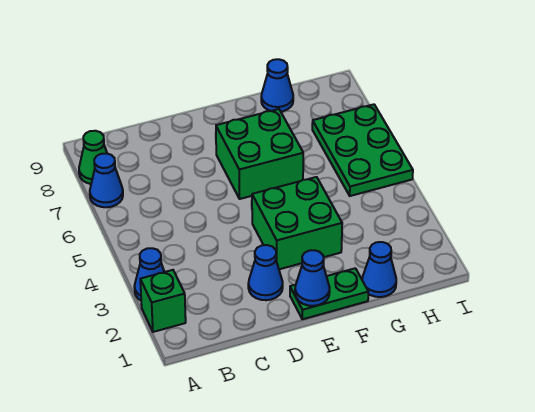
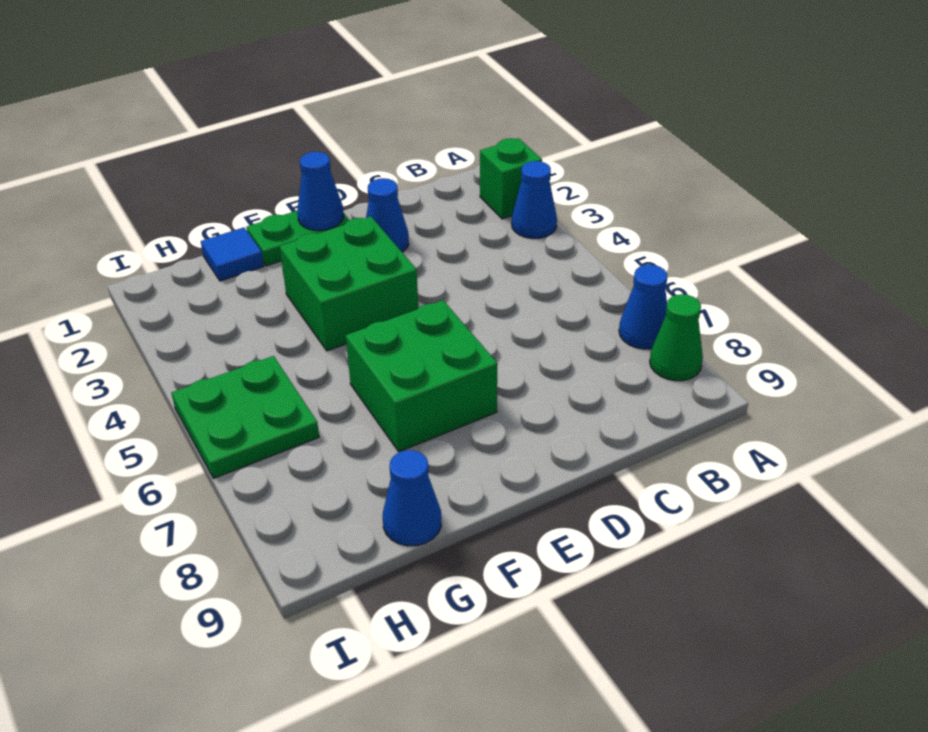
blue 1x1 cone [362,242,396,297] -> blue 1x1 tile [201,227,264,281]
green 2x3 plate [312,104,413,196] -> green 2x2 plate [172,356,319,478]

